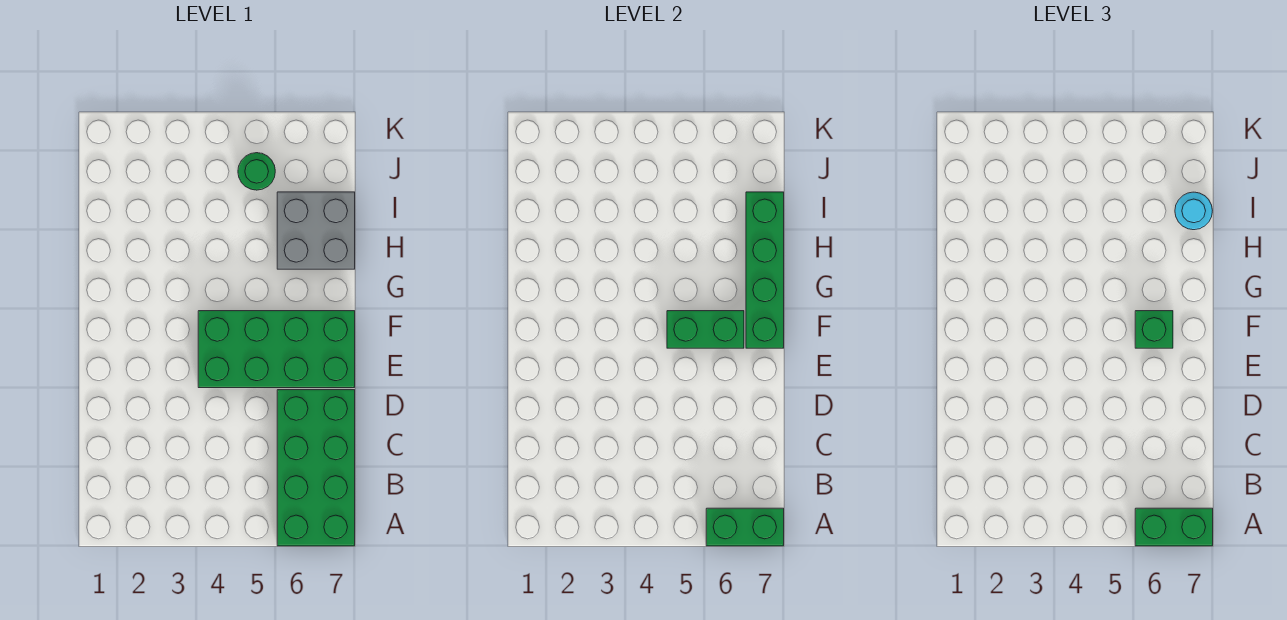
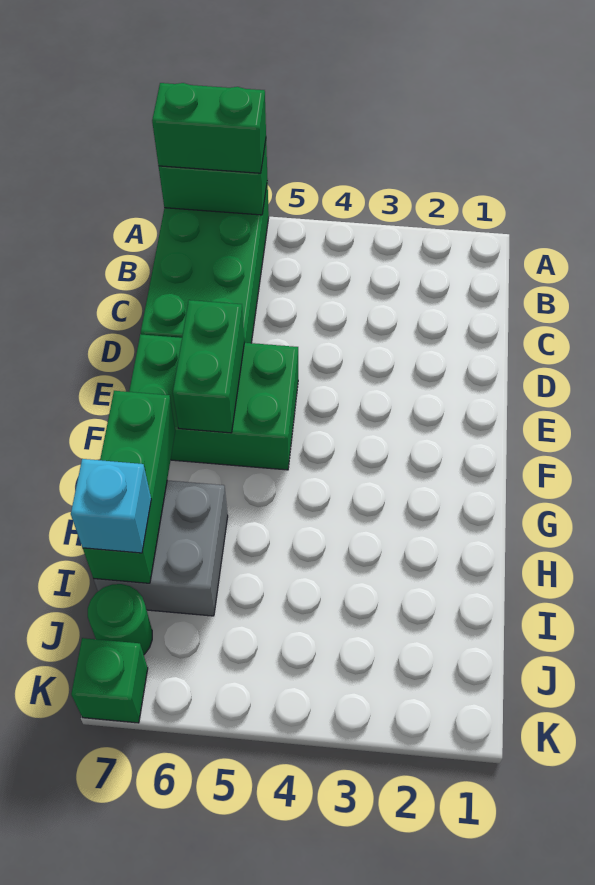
green 2x4 brick [198,311,355,388] -> green 2x3 brick [129,334,298,470]
green 1x2 brick [667,311,744,348] -> green 1x2 brick turned to [173,300,244,433]
green 1x1 brick [1135,311,1173,348] -> green 1x1 brick moved to [71,638,148,723]
green 1x4 brick [746,192,784,348] -> green 1x3 brick [83,391,175,583]
cyan 1x1 round brick [1175,192,1212,230] -> cyan 1x1 brick [71,459,151,553]
green 1x1 round brick [238,153,275,190] -> green 1x1 round brick moved to [88,584,152,654]

